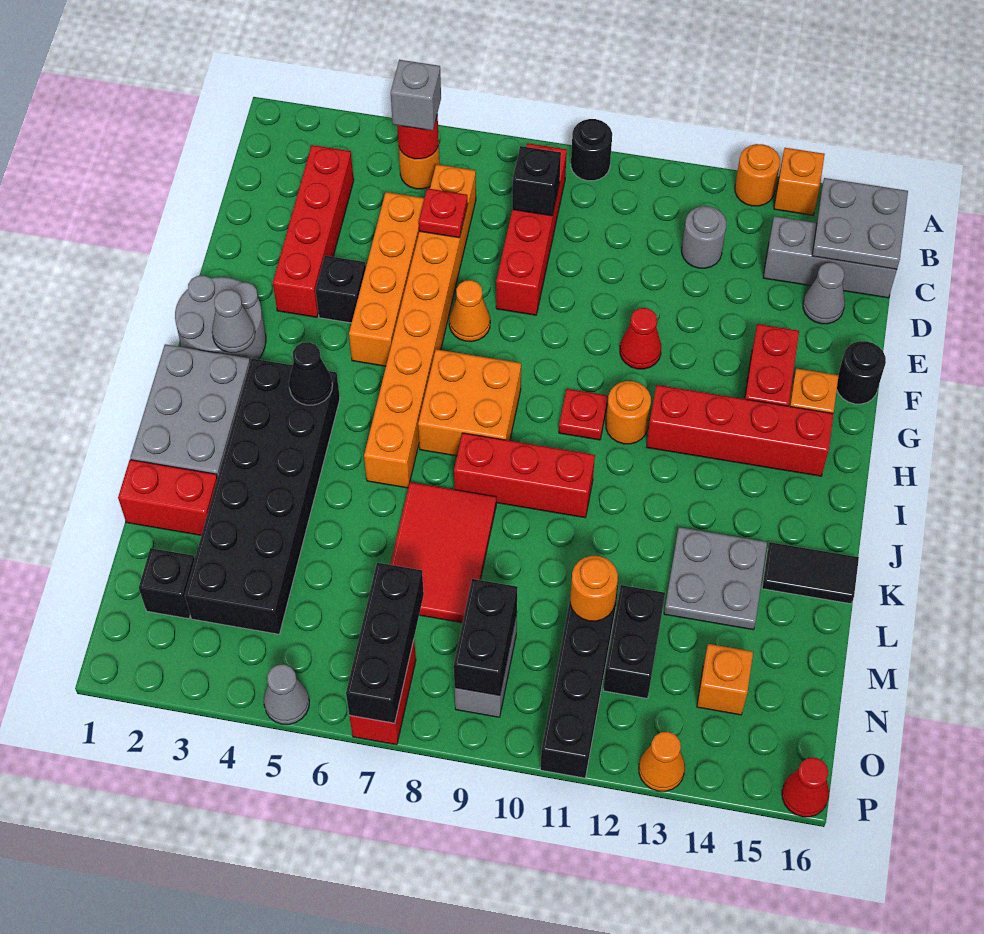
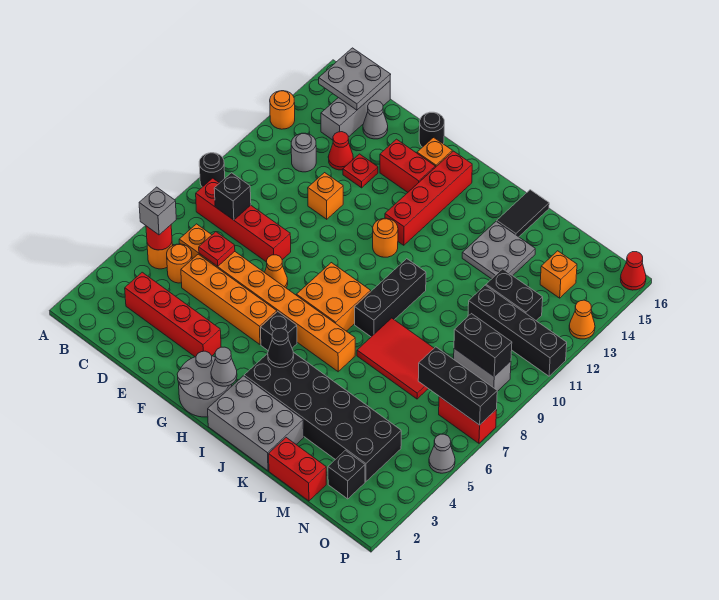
orange 1x1 brick [774,148,825,215] -> orange 1x1 brick moved to [308,173,343,219]
black 1x1 brick [316,256,366,323] -> black 1x1 brick moved to [260,311,297,351]
red 1x1 cone [620,308,661,369] -> red 1x1 cone moved to [328,132,353,170]
red 1x1 plate [559,389,608,440] -> red 1x1 plate moved to [343,154,378,188]
red 1x3 brick [454,433,595,518] -> black 1x3 brick [355,259,426,337]
red 1x2 brick [118,460,218,535] -> red 1x2 brick turned to [269,438,326,501]
orange 1x1 round brick [570,556,618,621] -> orange 1x1 round brick moved to [167,244,192,283]

